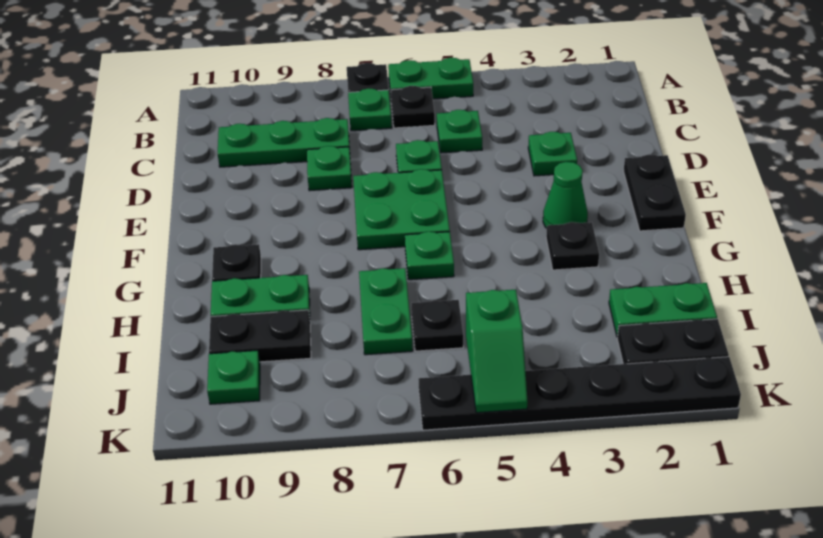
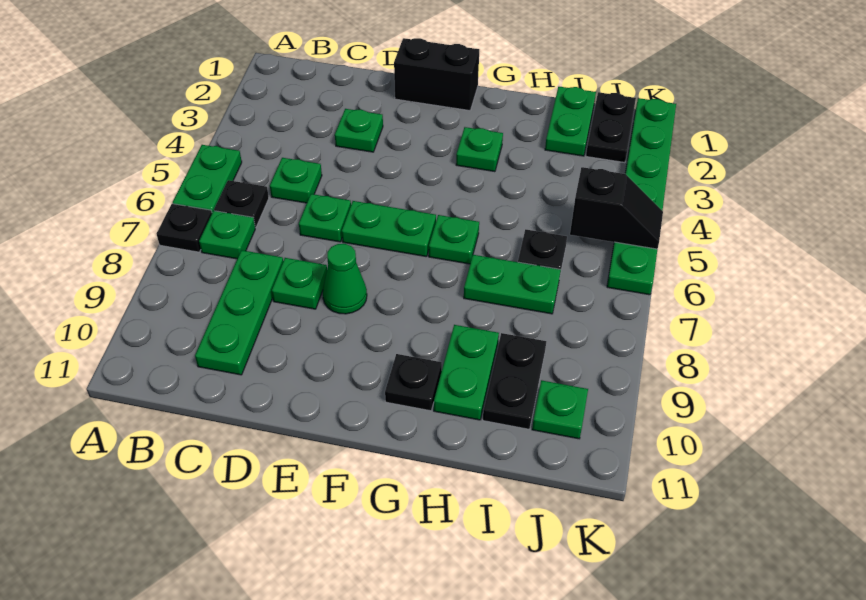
black 1x2 plate [624,154,686,231] -> black 1x2 brick [394,38,479,111]
green 2x2 plate [353,169,450,250] -> green 1x2 plate [342,201,436,257]
green 1x1 cone [543,162,588,228] -> green 1x1 cone moved to [323,244,367,314]
black 1x1 plate [546,222,599,270] -> green 1x1 plate [456,127,503,172]
green 1x2 slope [466,290,528,413] -> black 1x2 slope [570,167,663,249]
black 1x6 plate [418,357,741,430] -> green 1x6 plate [607,98,676,295]

